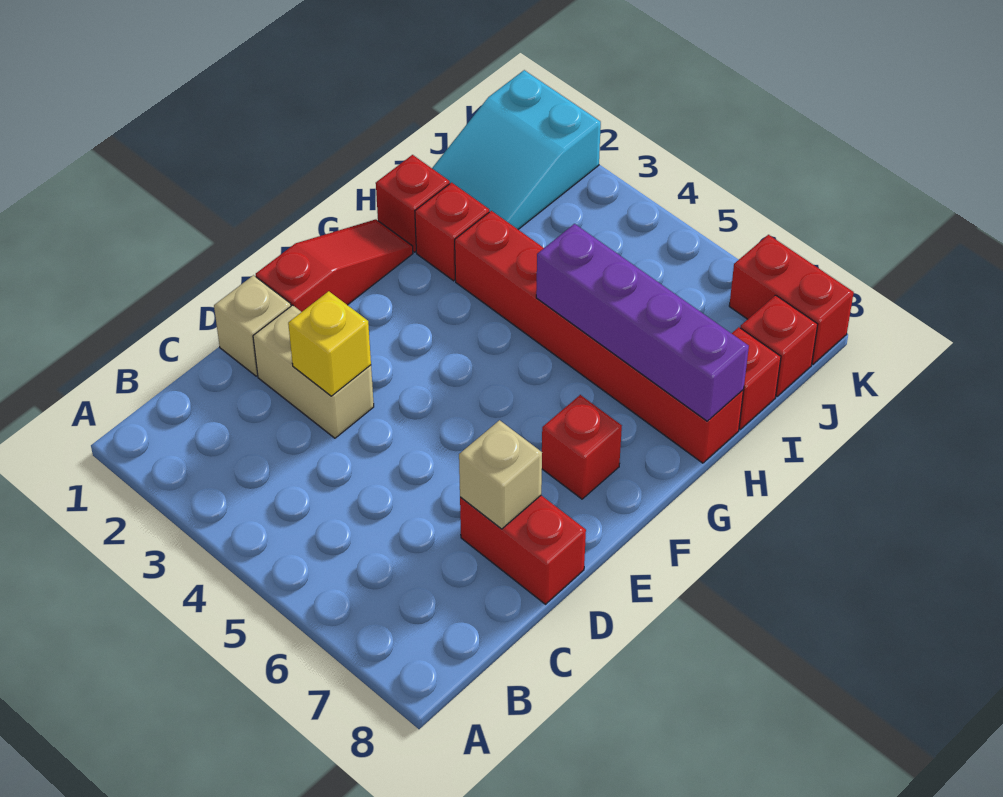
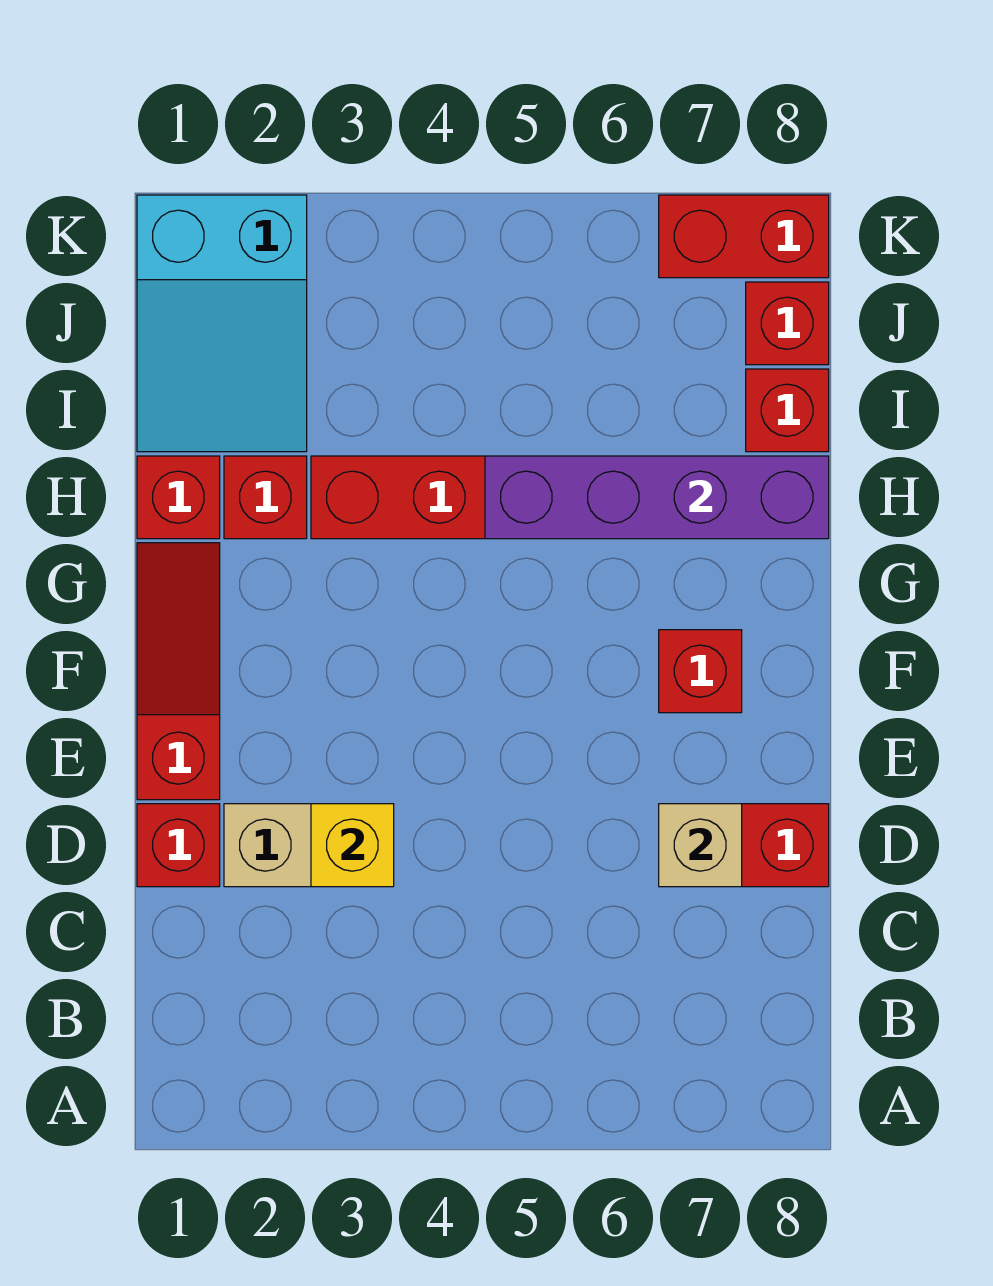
tan 1x1 brick [214,275,291,376] -> red 1x1 brick [137,804,220,887]

